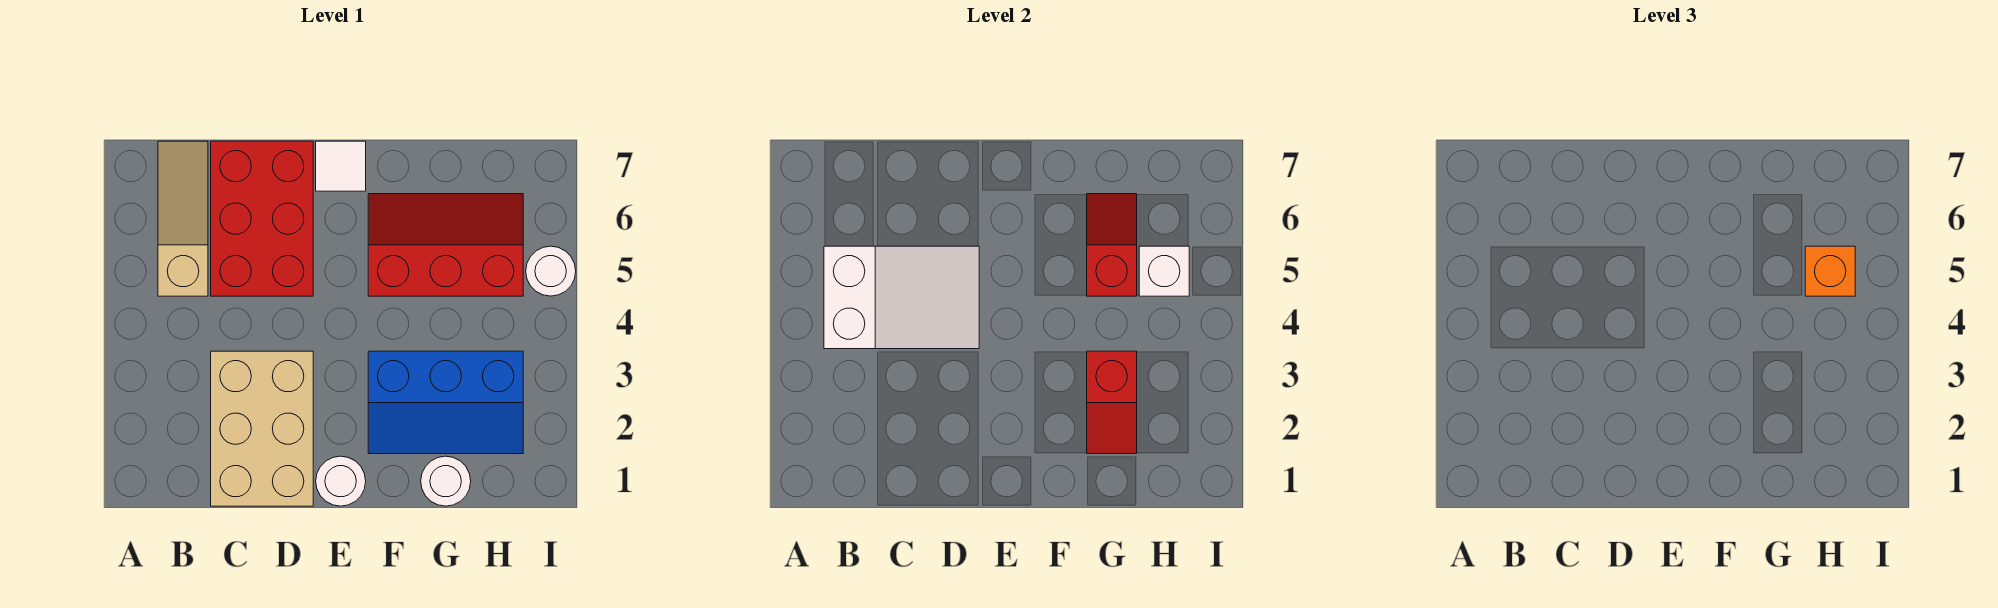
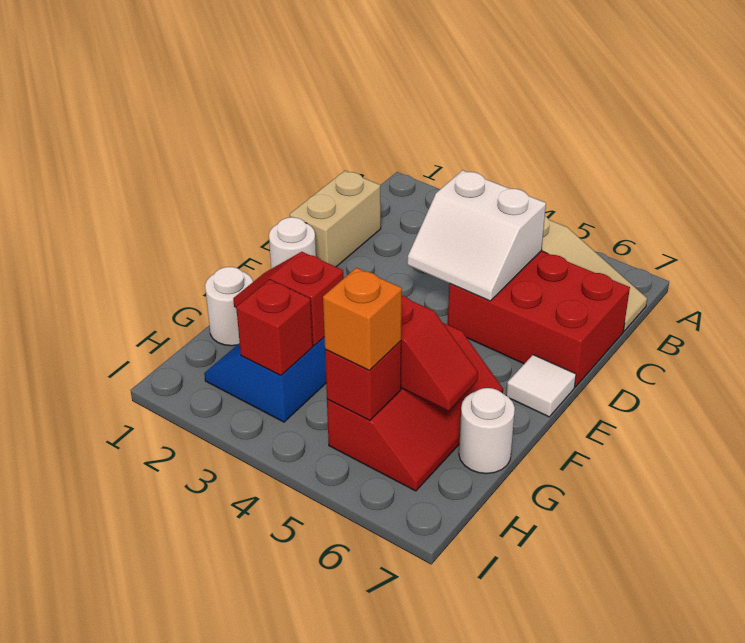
white 2x3 slope [824,246,979,349] -> white 2x2 slope [407,170,546,301]
tan 2x3 brick [211,351,313,506] -> tan 1x2 brick [290,171,381,267]
none -> red 1x1 brick [236,279,313,376]
white 1x1 brick [1139,246,1189,296] -> red 1x1 brick [325,341,401,420]
white 1x1 round brick [526,246,576,296] -> white 1x1 round brick moved to [459,388,515,474]

